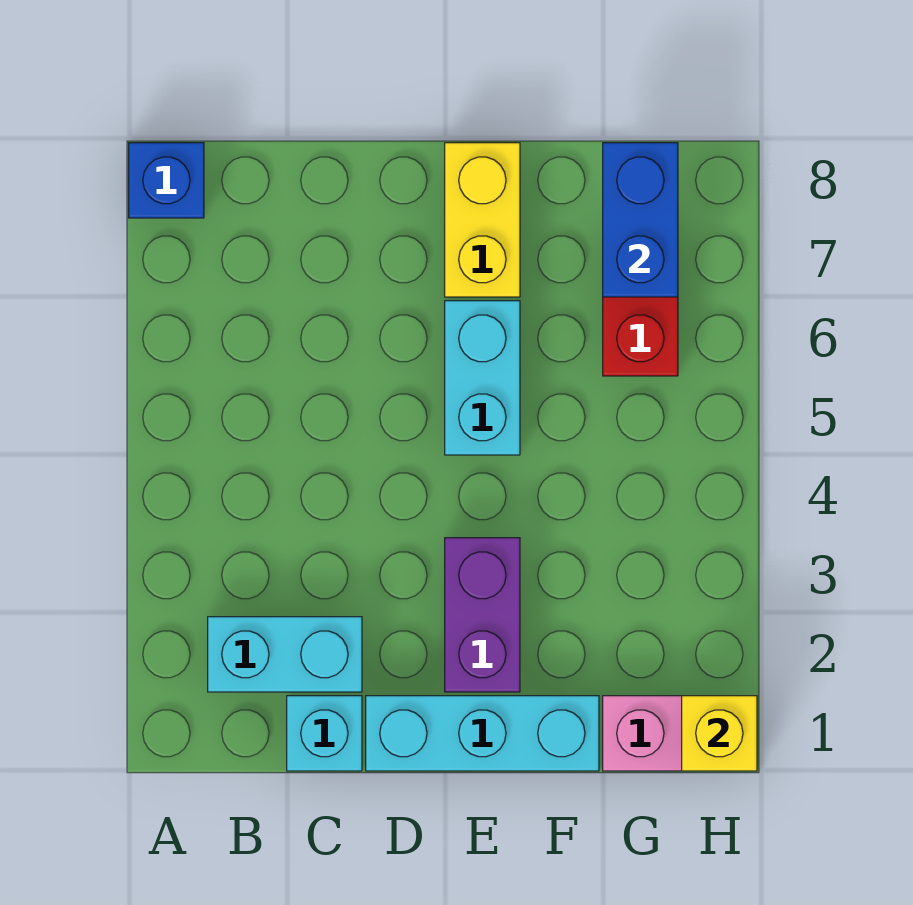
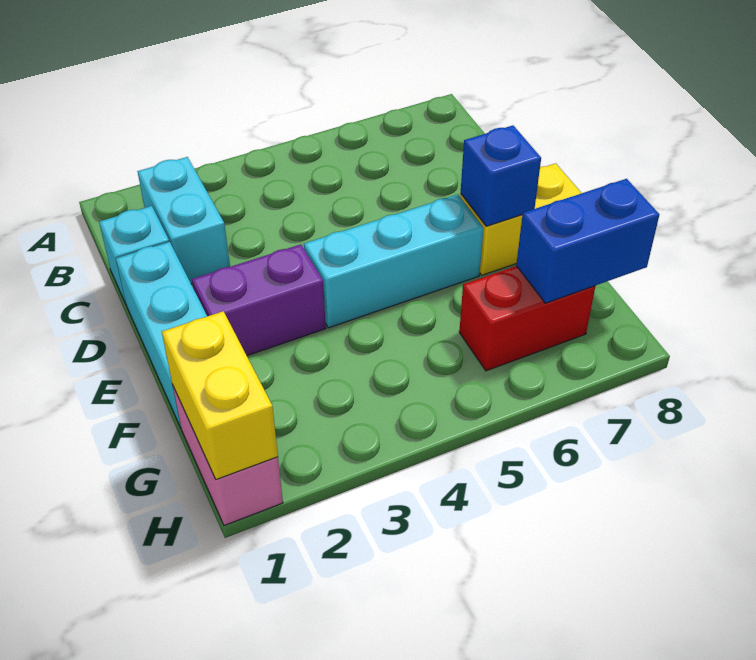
blue 1x1 brick [129,143,204,218] -> blue 1x1 brick moved to [461,125,541,226]
cyan 1x2 brick [445,301,520,455] -> cyan 1x3 brick [304,194,484,328]
yellow 1x1 brick [682,696,757,771] -> yellow 1x2 brick [162,311,278,479]

